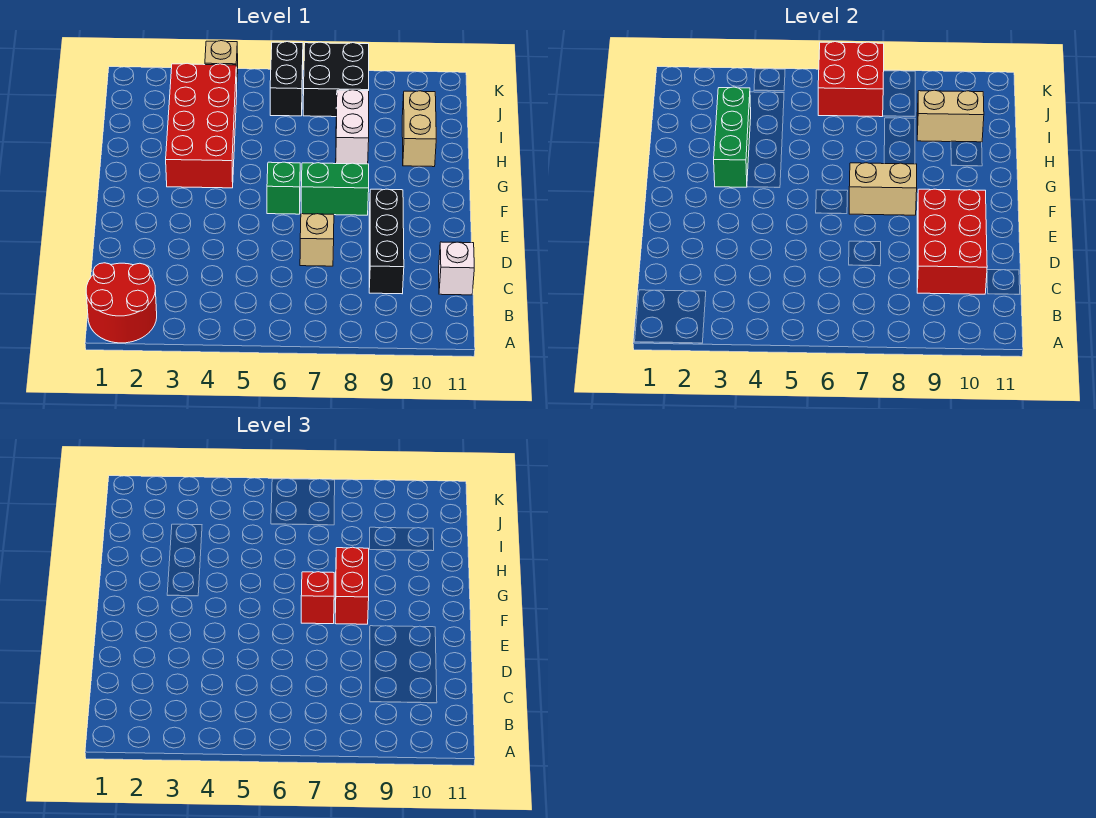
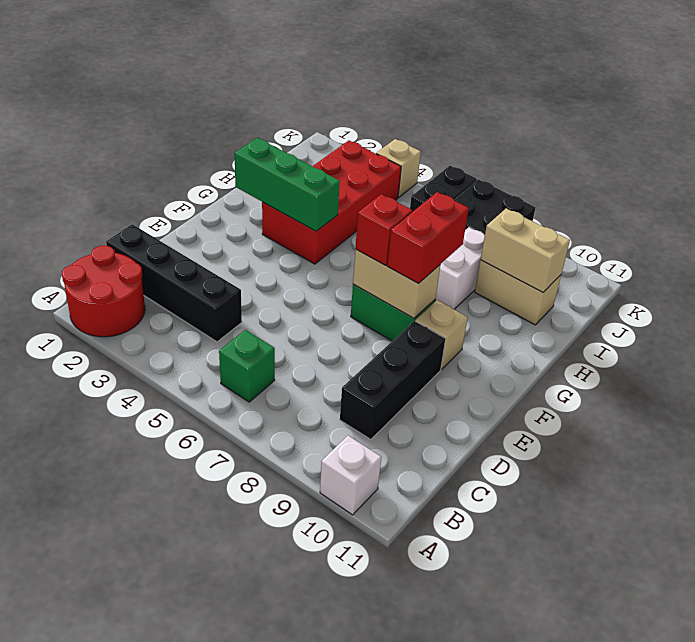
none -> black 1x4 brick [106,224,242,342]
red 2x3 brick [917,189,987,294] -> none
white 1x1 brick [439,242,474,295] -> white 1x1 brick moved to [320,436,381,515]
tan 1x1 brick [300,214,334,266] -> tan 1x1 brick moved to [415,300,468,370]
green 1x1 brick [267,162,300,214] -> green 1x1 brick moved to [219,330,275,402]
green 1x3 brick [714,87,751,187] -> green 1x3 brick turned to [234,138,340,231]
tan 1x2 brick [402,91,436,167] -> tan 1x2 brick turned to [475,260,561,325]
red 2x2 brick [818,42,884,117] -> none

